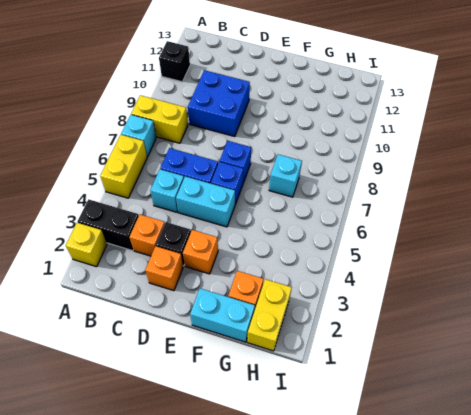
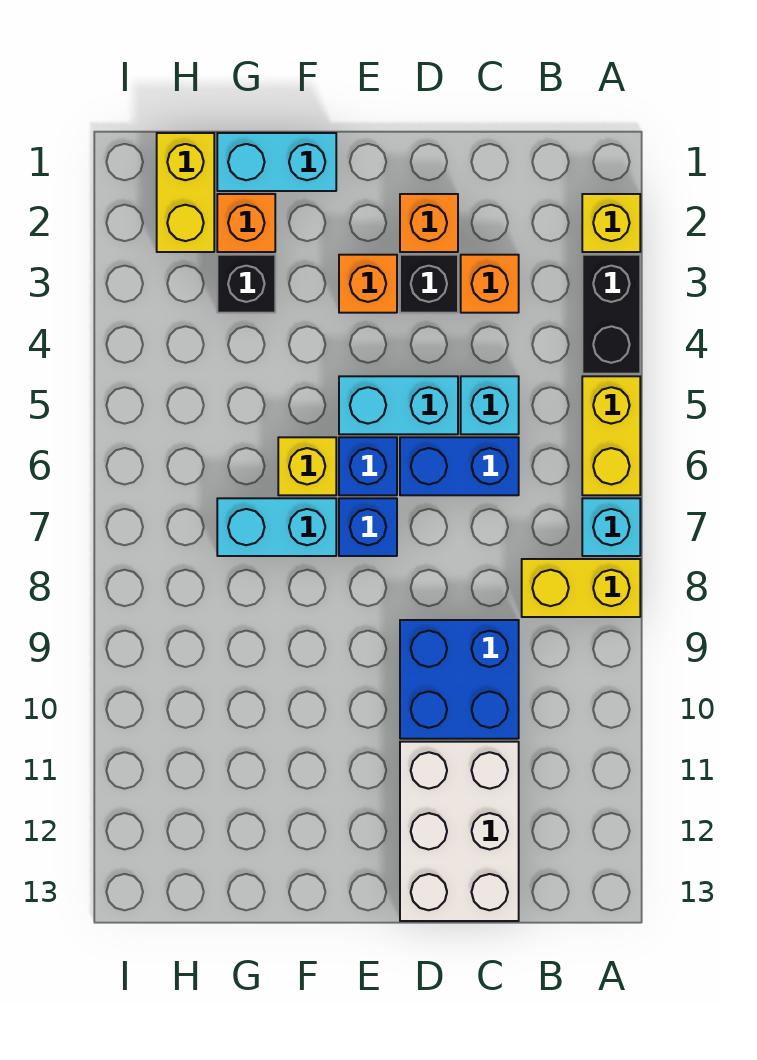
black 1x2 brick [78,199,139,251] -> black 1x2 brick turned to [582,255,640,374]
black 1x1 brick [159,41,190,82] -> black 1x1 brick moved to [217,255,275,313]
none -> white 2x3 brick [400,742,519,921]
none -> yellow 1x1 brick [278,437,336,495]
cyan 1x1 brick [269,154,302,197] -> cyan 1x2 brick [217,498,336,556]

